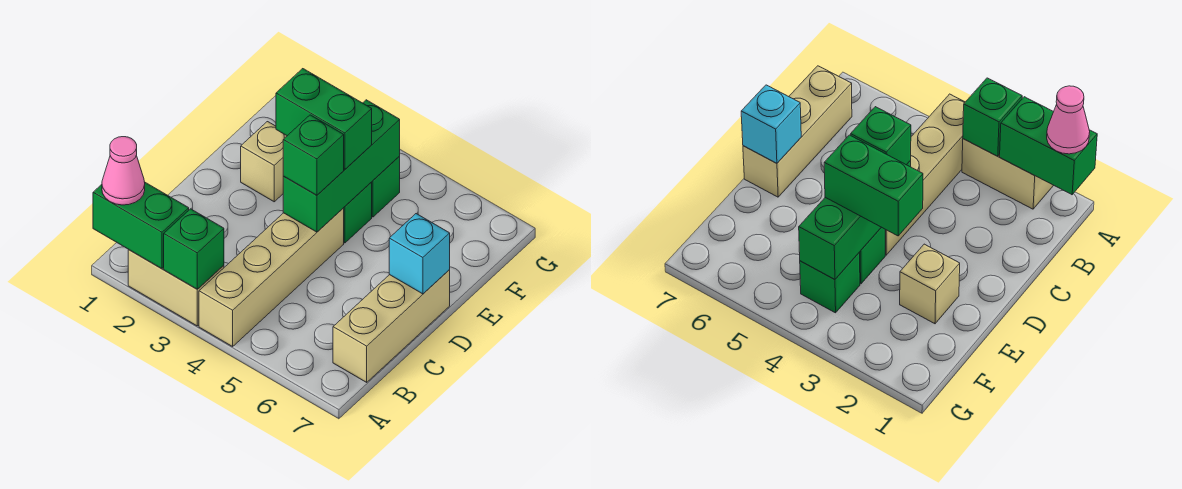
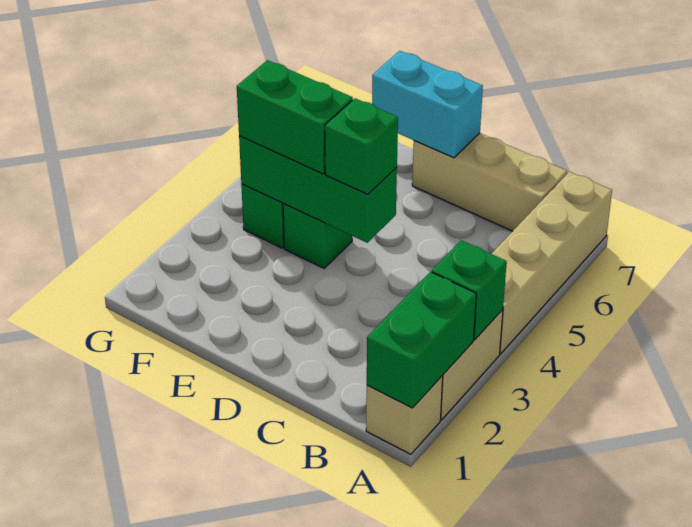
pink 1x1 cone [102,137,145,205] -> none
tan 1x4 brick [199,208,344,346] -> tan 1x4 brick turned to [492,172,612,354]
cyan 1x1 brick [389,214,450,294] -> cyan 1x2 brick [372,51,483,158]
tan 1x1 brick [241,122,287,202] -> tan 1x1 brick moved to [366,376,443,454]
green 1x2 brick [276,69,372,169] -> green 1x2 brick turned to [237,60,353,174]

